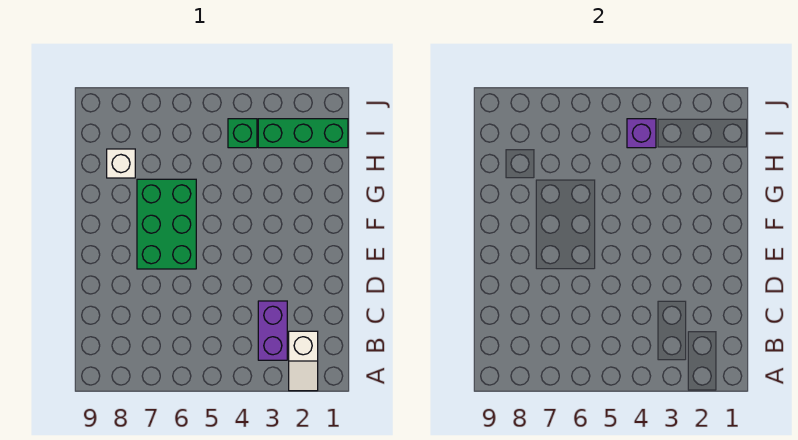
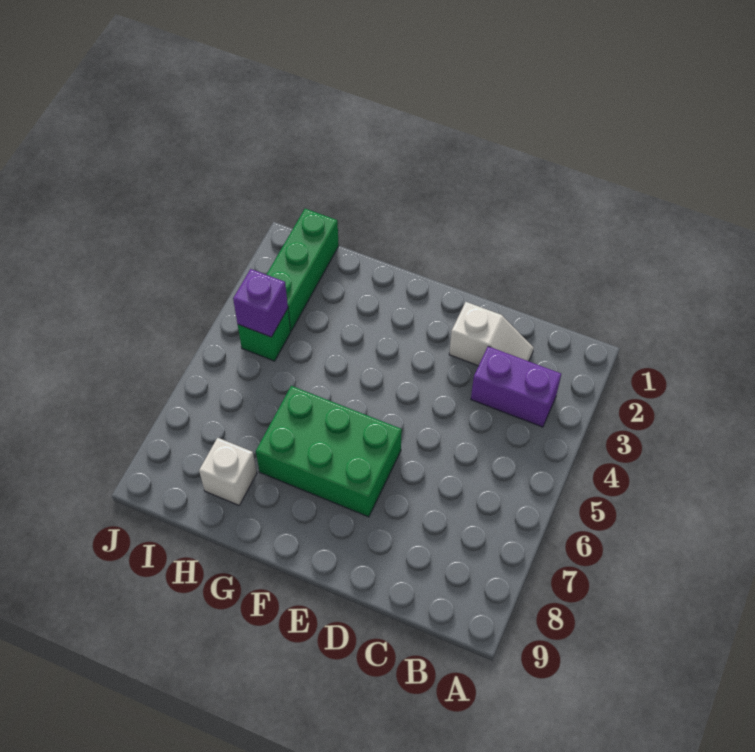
white 1x2 slope [289,331,318,391] -> white 1x2 slope moved to [449,302,534,366]

